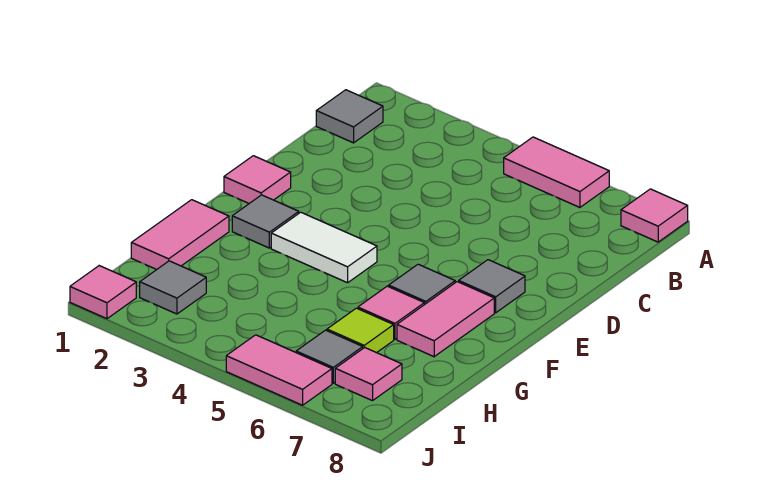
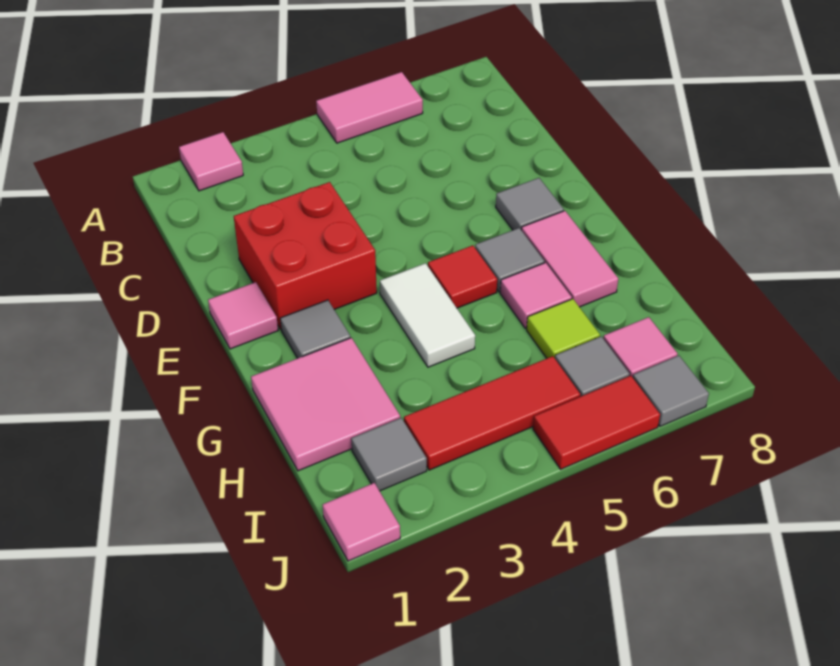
pink 1x1 tile [621,189,688,242] -> pink 1x1 tile moved to [179,132,243,191]
grey 1x1 tile [316,90,383,143] -> grey 1x1 tile moved to [633,356,709,426]
none -> red 2x2 brick [234,182,377,329]
white 1x2 tile [271,212,377,283] -> white 1x2 tile turned to [380,263,475,367]
none -> red 1x1 tile [428,245,497,308]
pink 1x2 tile [131,200,229,270] -> pink 2x2 tile [251,338,400,471]
none -> red 1x3 tile [404,356,580,470]
pink 1x2 tile [226,335,332,405] -> red 1x2 tile [533,376,660,469]

